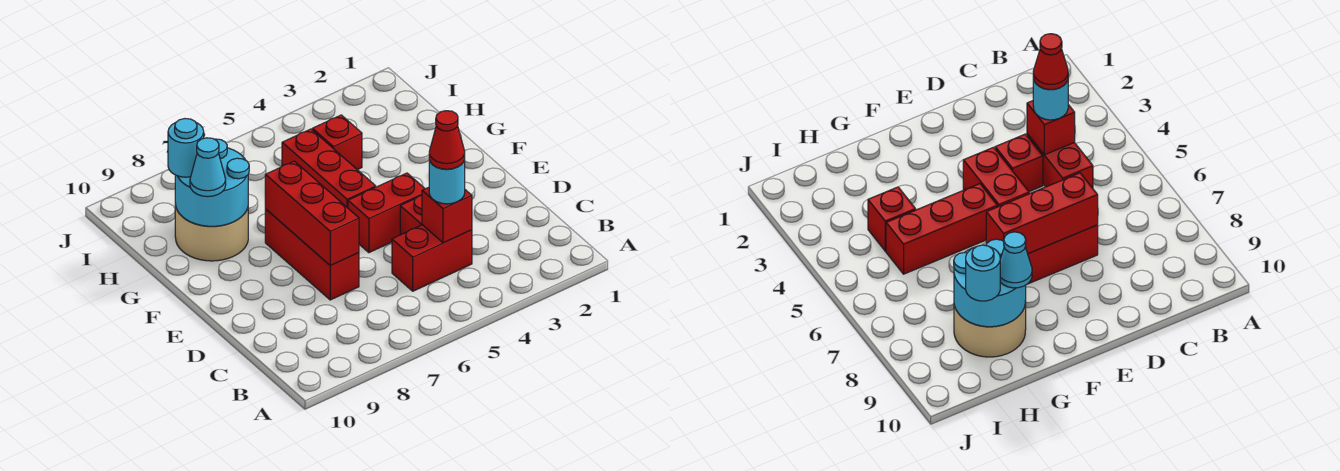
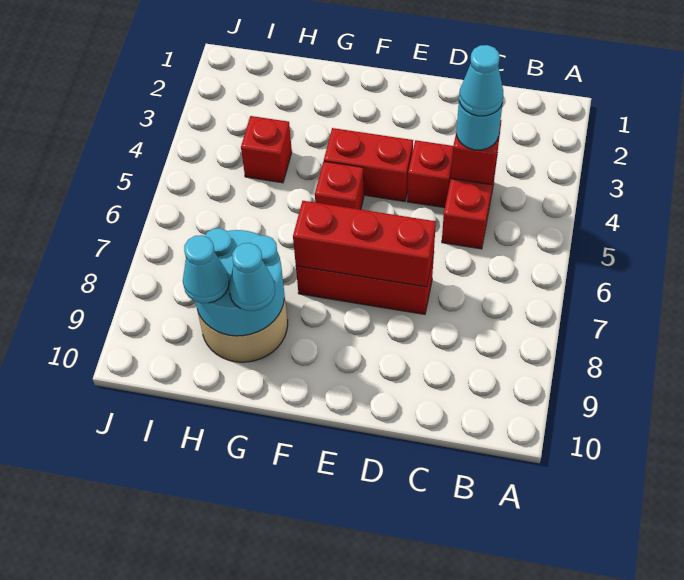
red 1x1 cone [429,111,465,169] -> cyan 1x1 cone [459,45,503,116]
red 1x2 brick [348,173,425,253] -> red 1x2 brick turned to [324,128,413,201]
red 1x3 brick [282,129,376,208] -> red 1x1 brick [315,161,364,210]
cyan 1x1 round brick [168,119,204,177] -> cyan 1x1 cone [183,235,229,303]

